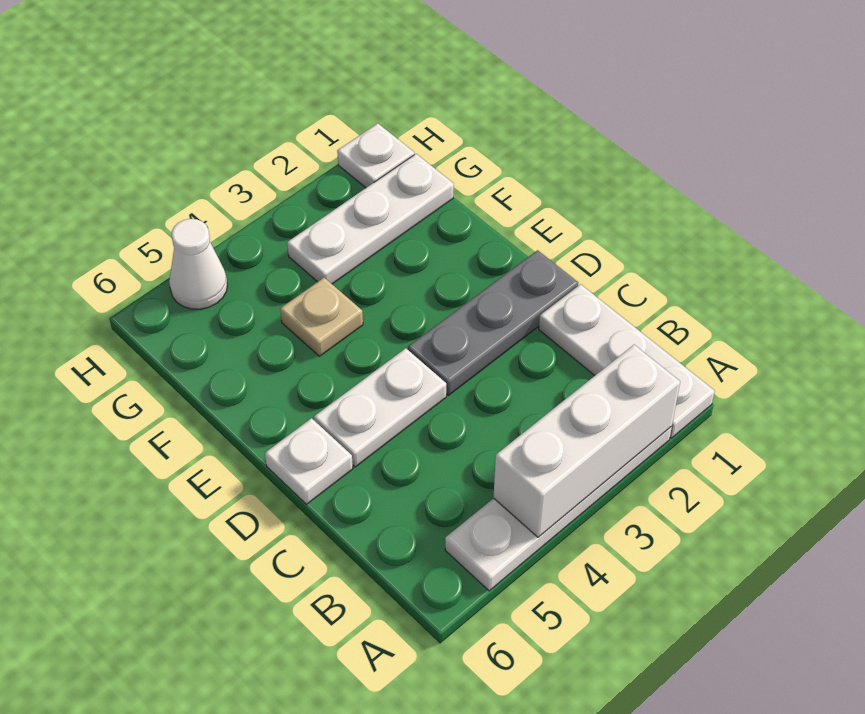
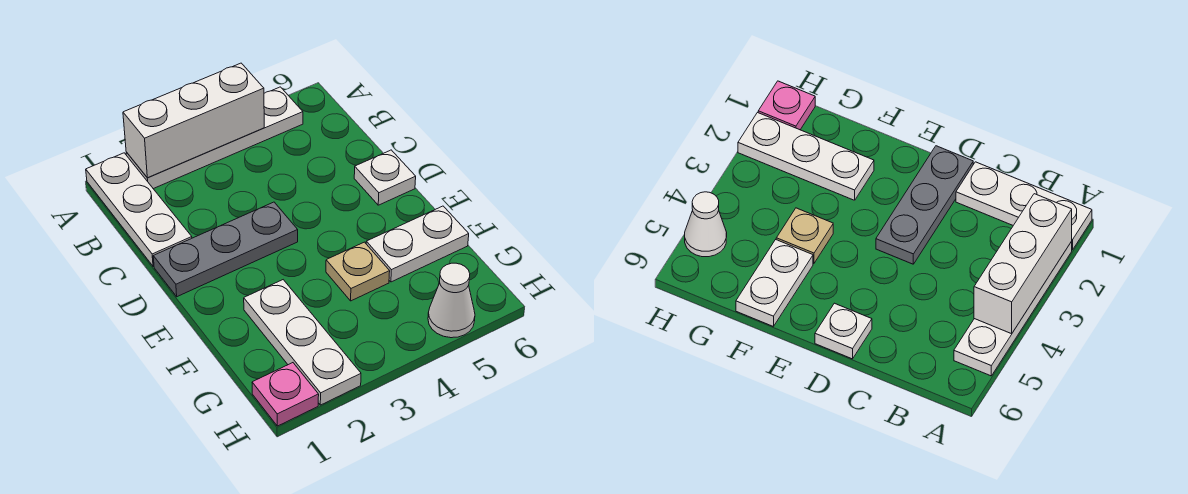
white 1x2 plate [314,348,446,467] -> white 1x2 plate moved to [366,206,469,282]
white 1x3 plate [287,154,454,284] -> white 1x3 plate turned to [244,280,361,405]
white 1x1 plate [337,123,414,188] -> pink 1x1 plate [252,363,319,426]

